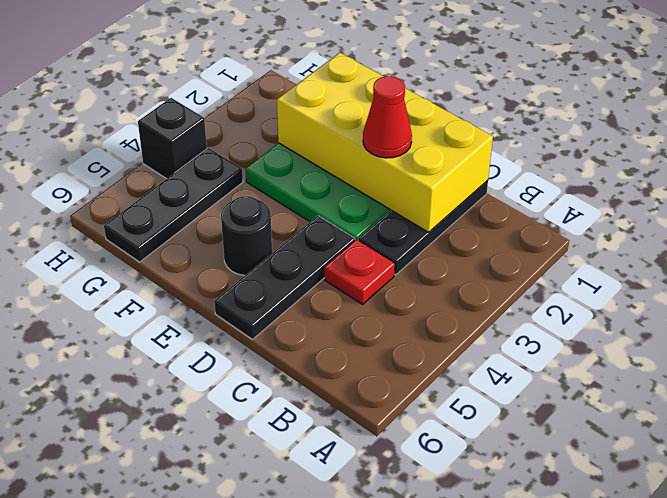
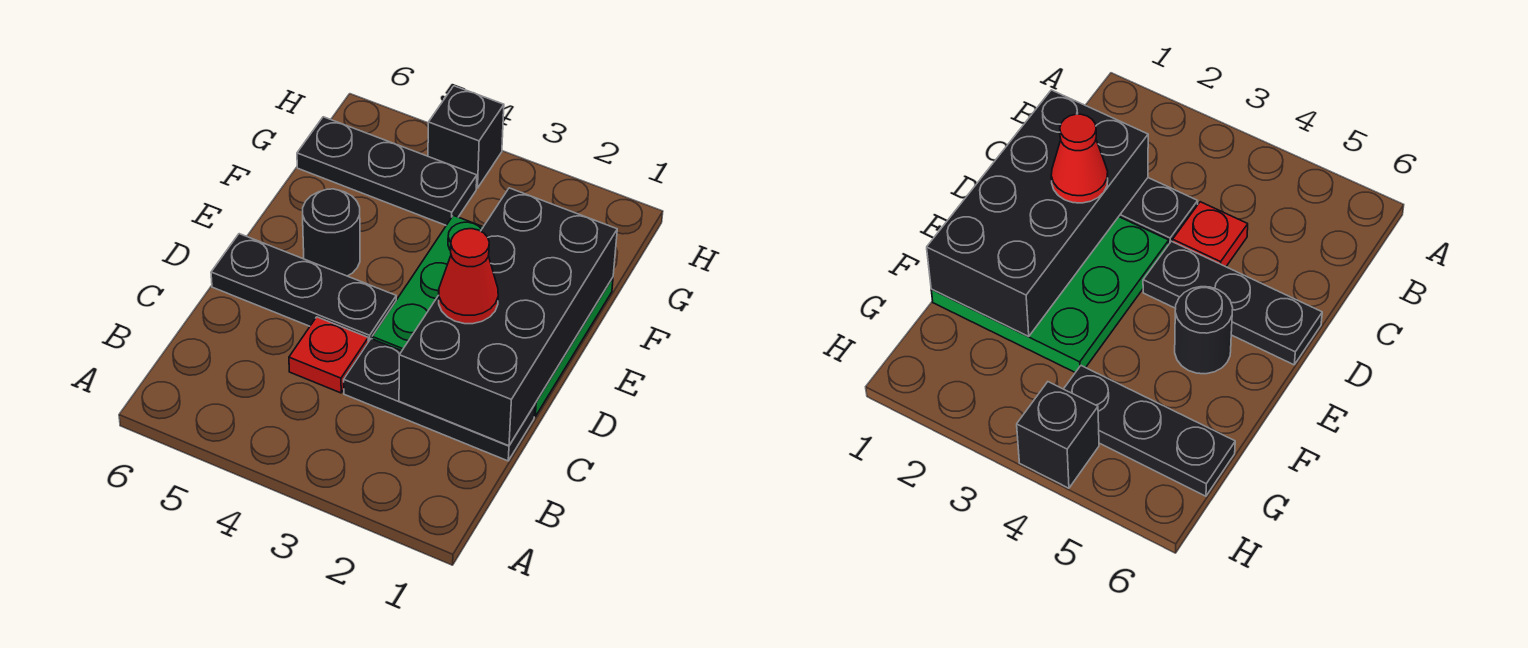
yellow 2x4 brick [277,53,493,232] -> black 2x4 brick [399,188,617,446]

